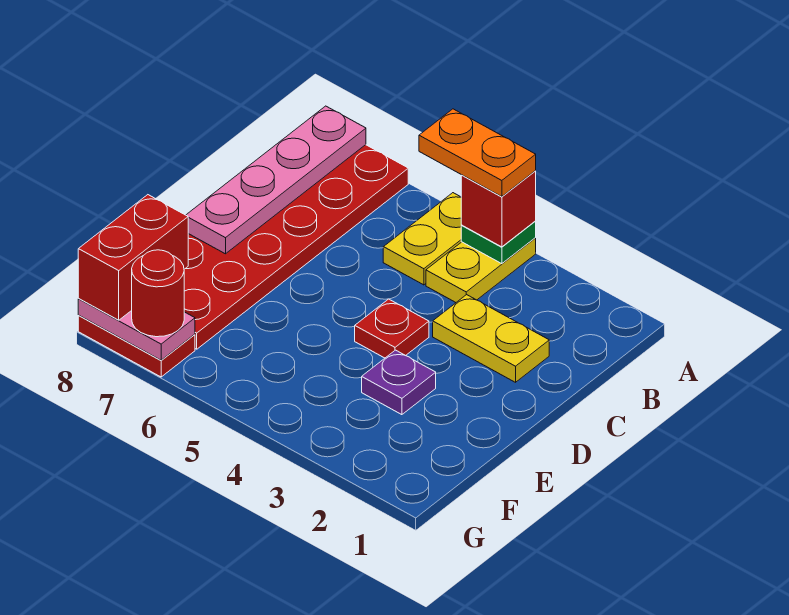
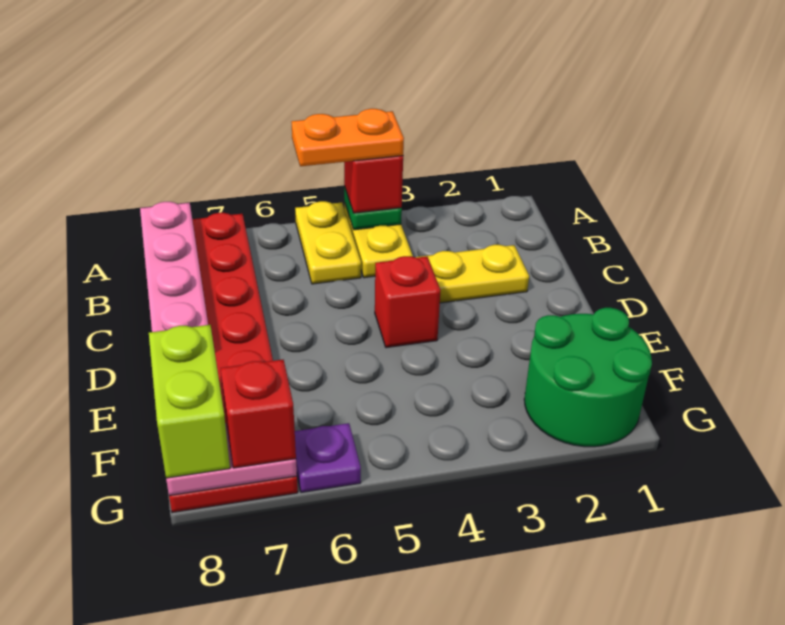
red 1x1 plate [355,299,429,358] -> red 1x1 brick [375,256,441,348]
purple 1x1 plate [362,350,436,415] -> purple 1x1 plate moved to [295,423,361,492]
none -> green 2x2 round brick [524,308,652,447]
red 1x2 brick [78,195,188,320] -> lime 1x2 brick [149,325,230,478]
red 1x1 round brick [132,250,184,337] -> red 1x1 brick [221,360,296,468]

